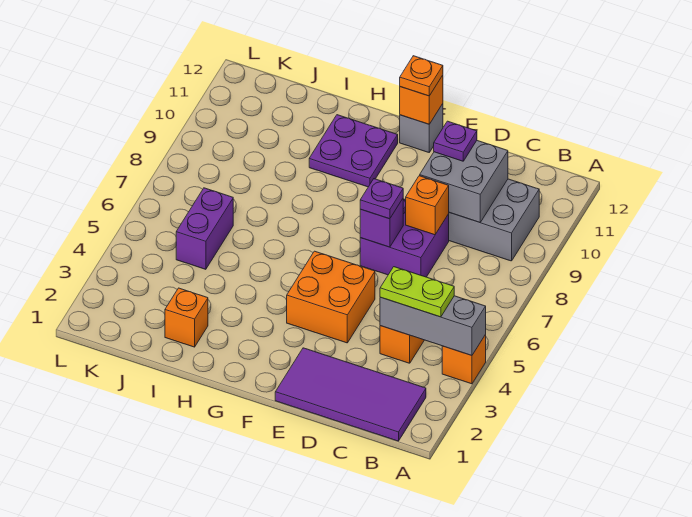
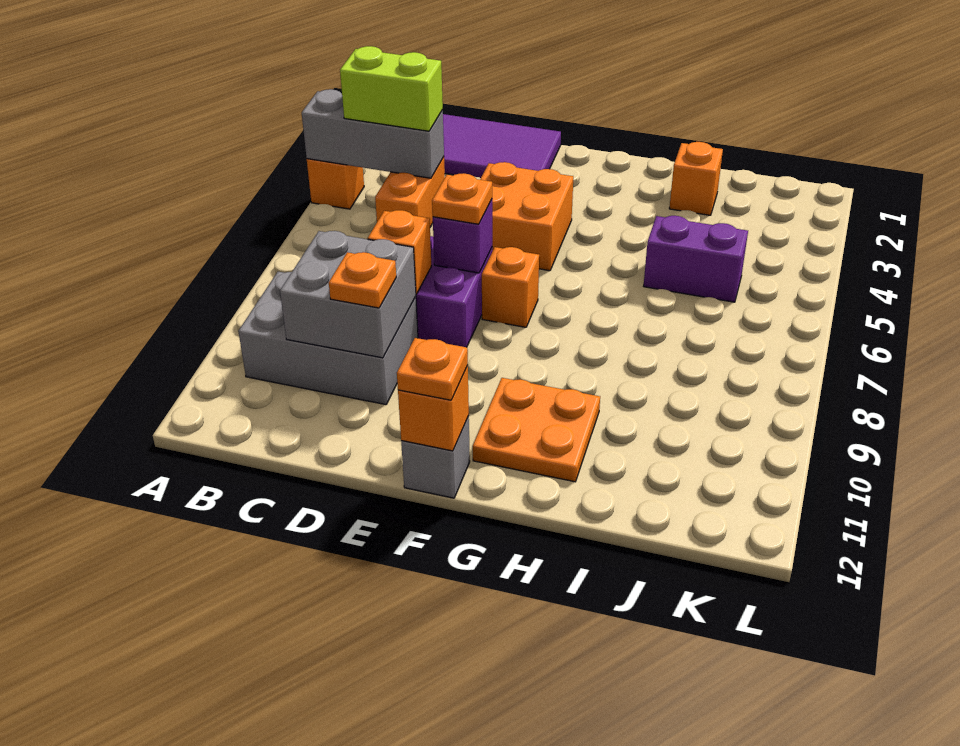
lime 1x2 plate [380,267,454,317] -> lime 1x2 brick [340,46,443,131]
purple 1x1 plate [434,121,477,161] -> orange 1x1 plate [329,252,396,308]
purple 1x1 plate [360,179,403,219] -> orange 1x1 plate [432,173,492,224]
none -> orange 1x1 brick [482,247,539,327]
purple 2x2 plate [309,115,398,187] -> orange 2x2 plate [473,378,600,482]
purple 1x2 brick [176,188,233,269] -> purple 1x2 brick turned to [644,216,748,302]

